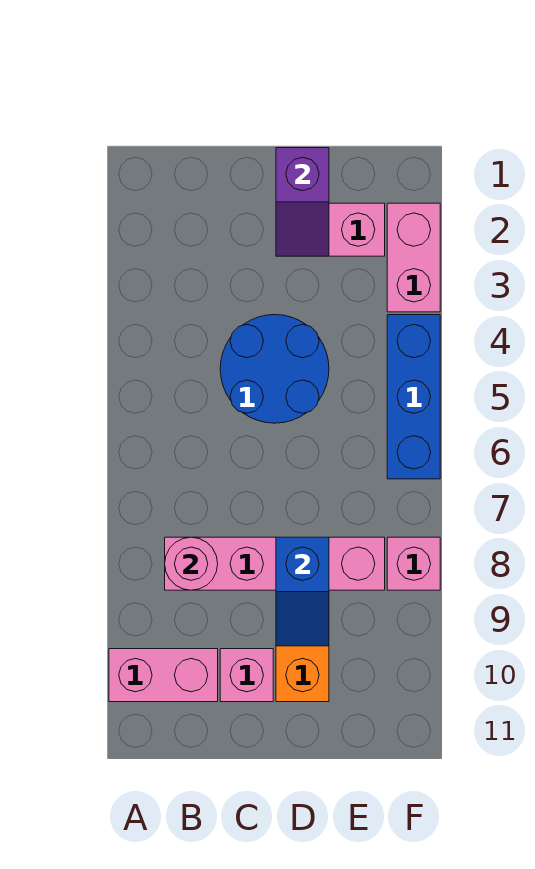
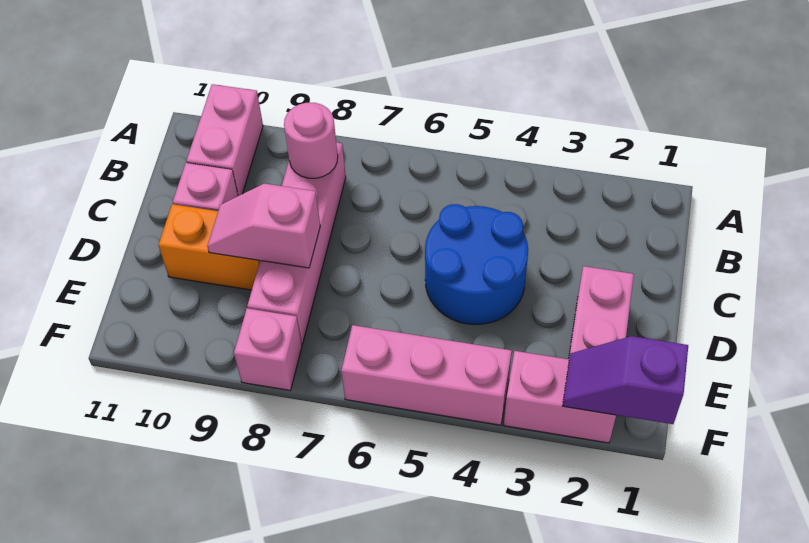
purple 1x2 slope [276,148,329,256] -> purple 1x2 slope moved to [563,336,688,424]
blue 1x2 slope [276,537,329,646] -> pink 1x2 slope [207,184,320,268]
blue 1x3 brick [387,315,440,479] -> pink 1x3 brick [341,325,512,425]

